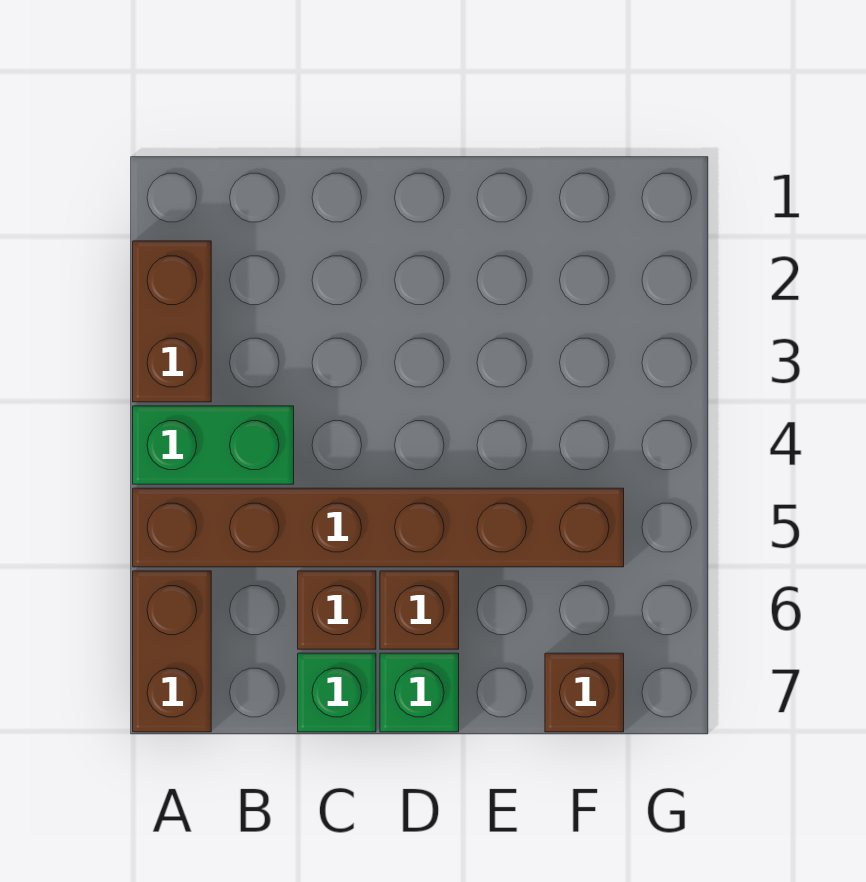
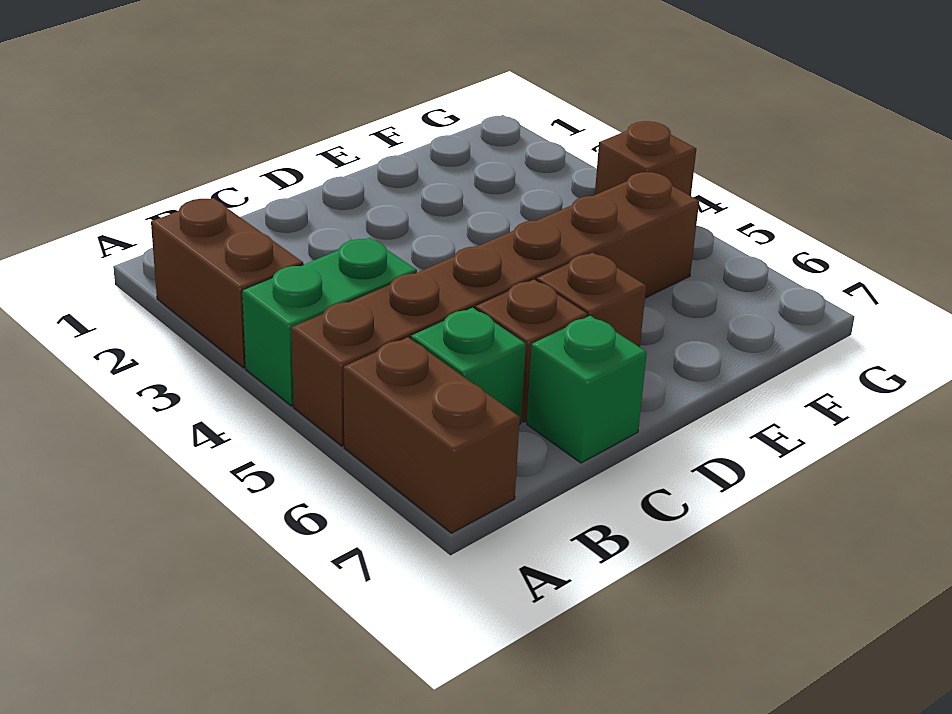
green 1x1 brick [380,653,459,732] -> green 1x1 brick moved to [411,308,526,425]
brown 1x1 brick [545,653,624,732] -> brown 1x1 brick moved to [595,121,696,196]

